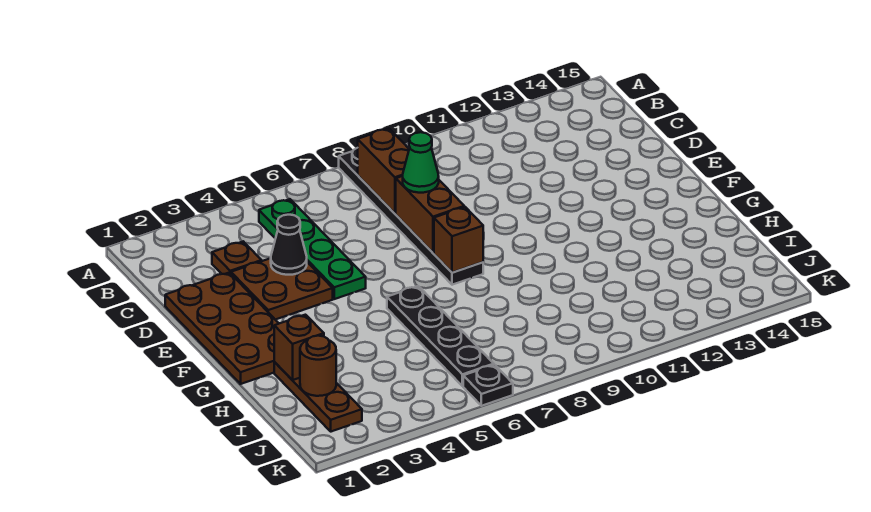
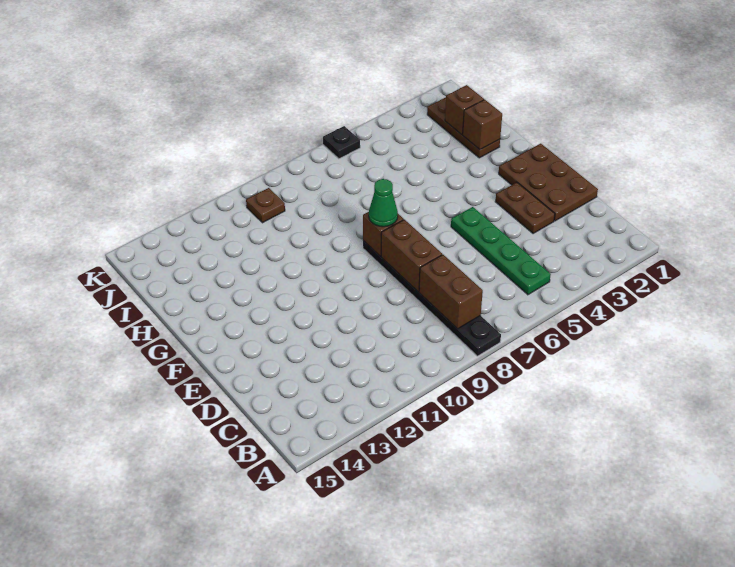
brown 1x1 plate [212,241,262,274] -> brown 1x1 plate moved to [246,188,285,223]
brown 2x4 plate [165,273,279,384] -> brown 2x3 plate [499,144,598,221]
brown 2x2 plate [231,258,333,320] -> brown 1x2 plate [495,183,555,234]
black 1x1 cone [271,215,307,275] -> none
green 1x1 cone [403,132,439,193] -> green 1x1 cone moved to [369,179,398,227]
black 1x4 plate [387,286,494,386] -> none
brown 1x1 round brick [300,336,336,396] -> brown 1x1 brick [445,85,484,135]

